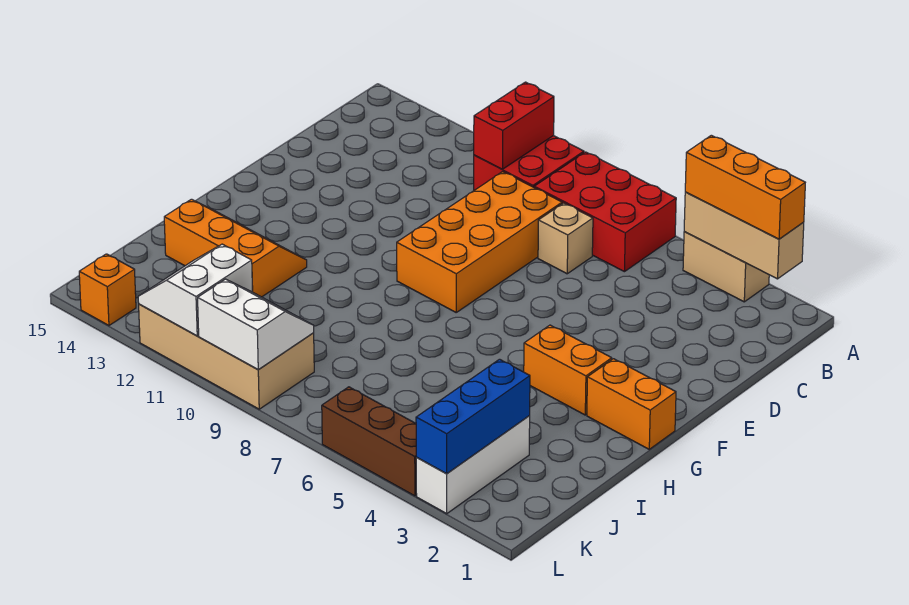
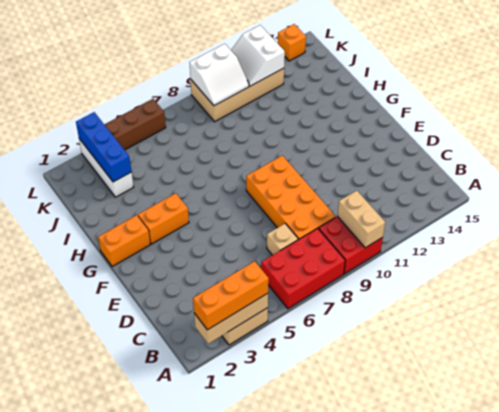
red 1x2 brick [474,82,554,169] -> tan 1x2 brick [337,191,385,248]
orange 2x3 slope [164,199,307,297] -> none
white 2x2 slope [138,244,253,336] -> white 2x2 slope turned to [231,25,285,86]

